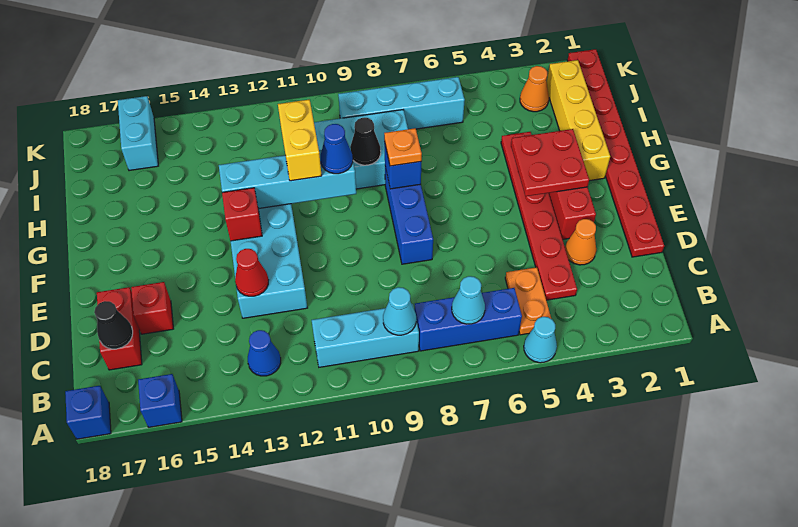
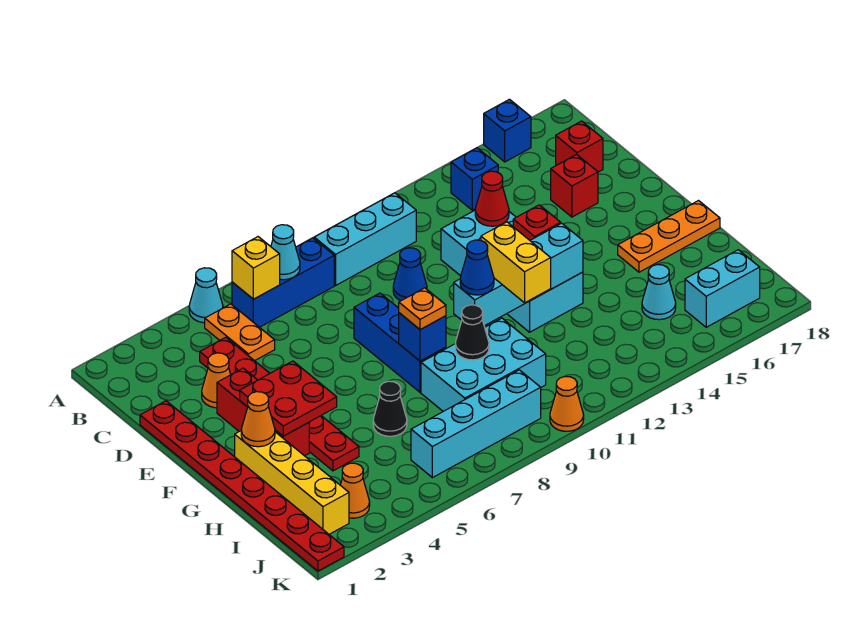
blue 1x1 brick [65,386,111,439] -> blue 1x1 brick moved to [451,148,498,210]
none -> yellow 1x1 brick [232,237,280,299]
cyan 1x1 cone [383,287,416,335] -> cyan 1x1 cone moved to [642,265,676,320]
blue 1x1 cone [248,330,281,376] -> blue 1x1 cone moved to [393,248,427,301]
red 1x2 brick [97,287,142,370] -> red 1x1 brick [556,121,603,172]
black 1x1 cone [94,301,133,349] -> black 1x1 cone moved to [373,381,407,436]
none -> orange 1x1 cone [241,392,275,447]
none -> orange 1x3 plate [618,201,720,272]
cyan 1x2 brick [118,96,158,171] -> cyan 1x2 brick turned to [685,250,760,327]
none -> orange 1x1 cone [550,376,584,431]

